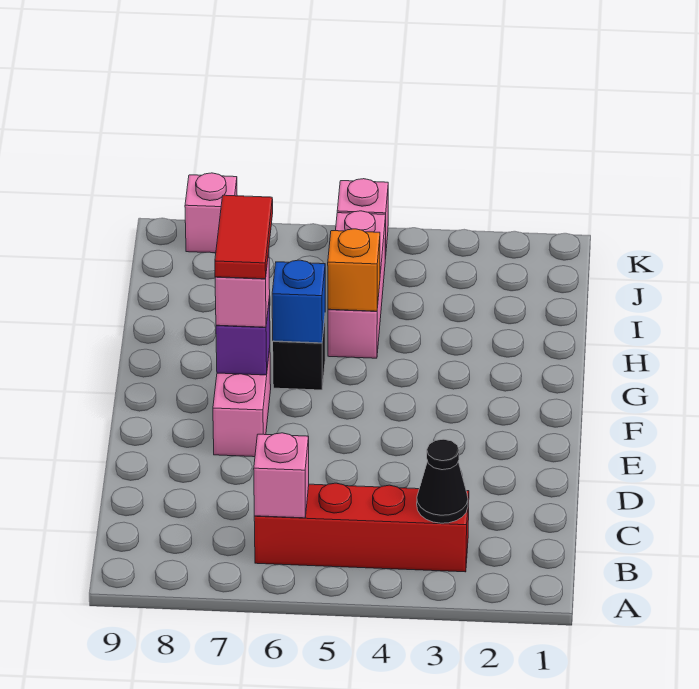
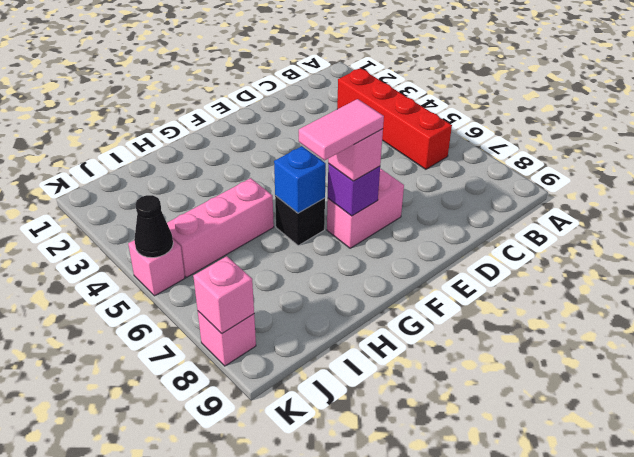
black 1x1 cone [417,439,468,523] -> black 1x1 cone moved to [134,195,173,258]
pink 1x1 brick [254,433,309,518] -> pink 1x1 brick moved to [193,256,254,334]
red 1x2 tile [215,195,273,279] -> pink 1x2 tile [299,99,384,160]
orange 1x1 brick [328,229,380,311] -> none

